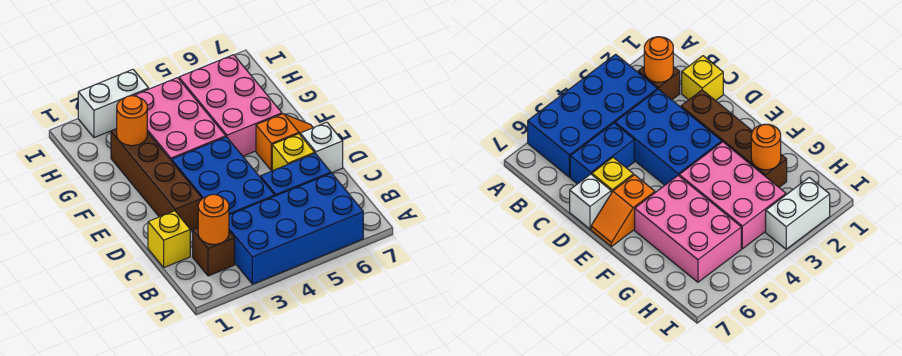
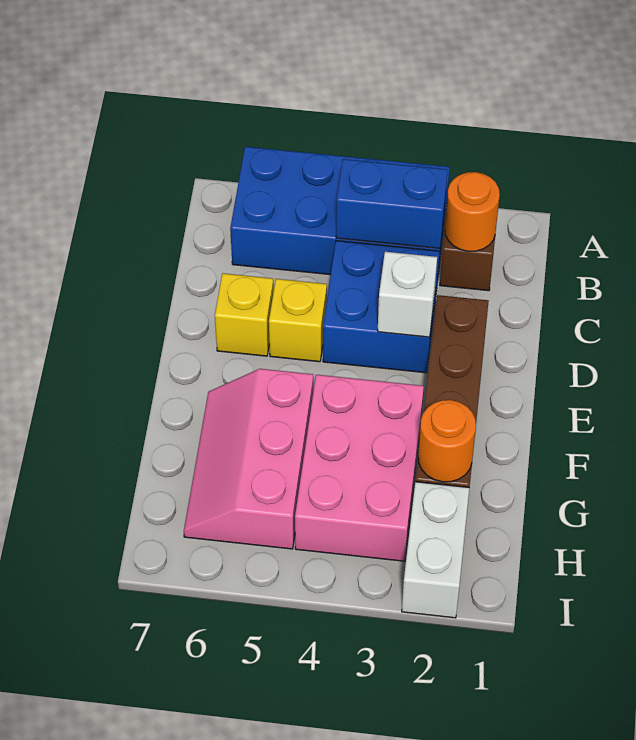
yellow 1x1 brick [148,211,190,267] -> yellow 1x1 brick moved to [269,279,327,362]
blue 2x3 brick [172,137,275,215] -> blue 2x2 brick [323,241,440,373]
blue 1x2 brick [260,154,331,196] -> blue 1x2 brick moved to [336,159,448,249]
white 1x1 brick [300,122,343,173] -> white 1x1 brick moved to [378,252,437,337]
orange 1x2 slope [256,114,313,171] -> none
pink 2x3 brick [179,55,282,156] -> pink 2x3 slope [184,369,313,549]
white 1x2 brick [78,70,149,138] -> white 1x2 brick turned to [402,482,469,618]

